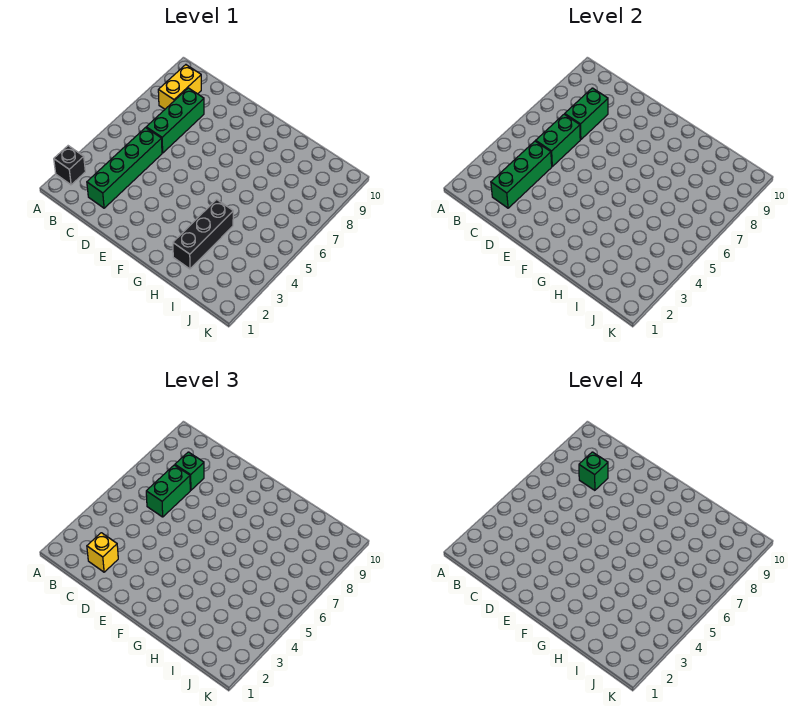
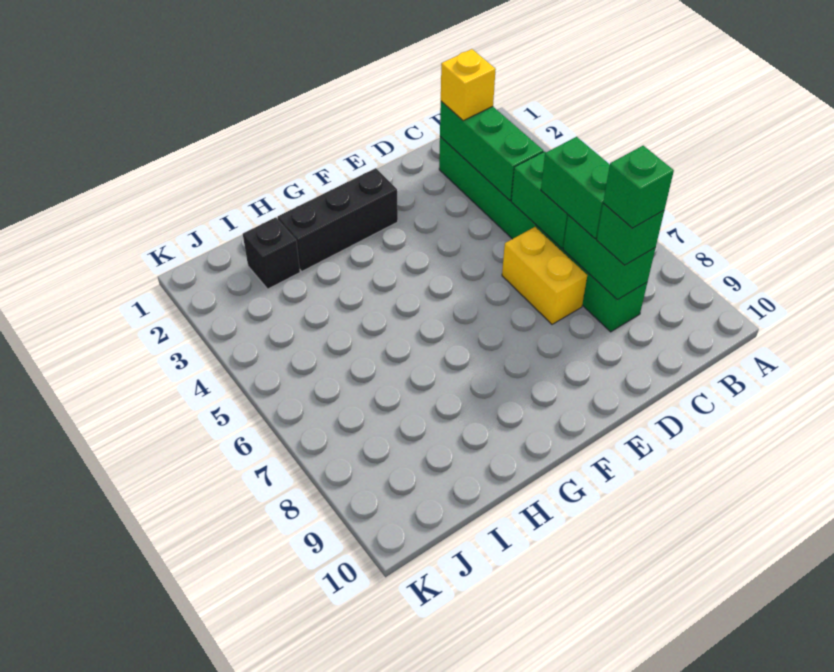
black 1x1 brick [54,146,85,185] -> black 1x1 brick moved to [243,217,300,289]
yellow 1x2 brick [158,65,201,109] -> yellow 1x2 brick moved to [502,227,587,324]
black 1x3 brick [173,199,233,269] -> black 1x3 brick turned to [278,168,398,271]

